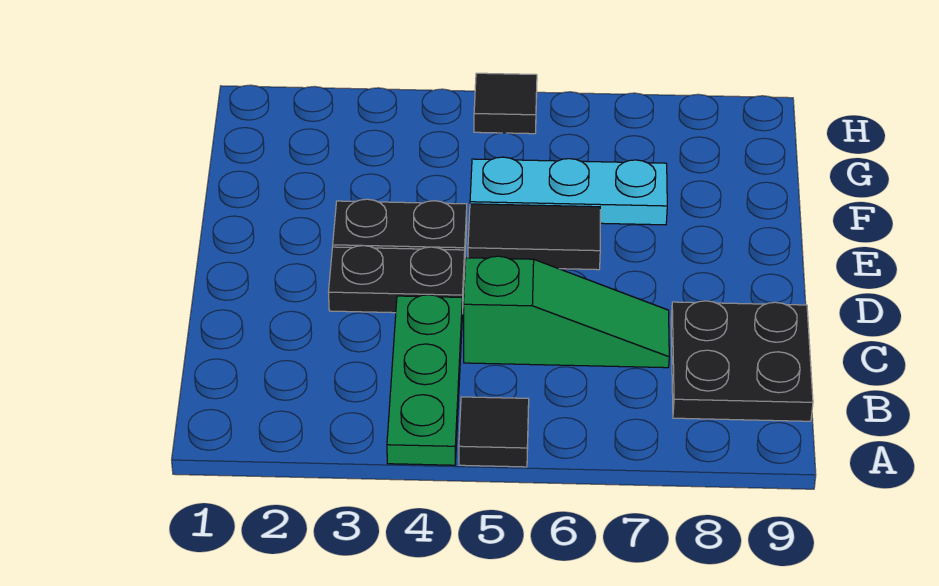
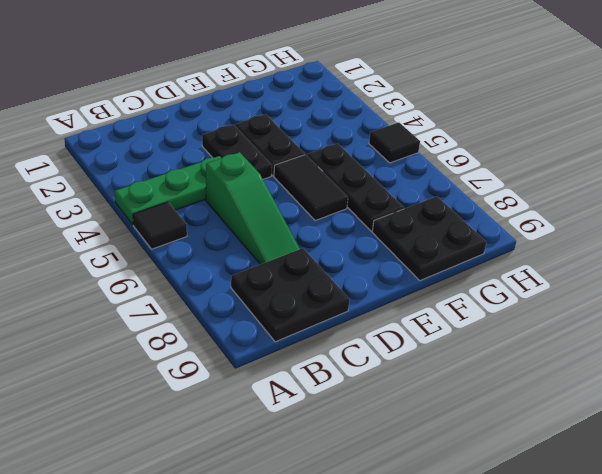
cyan 1x3 plate [470,157,667,225] -> black 1x3 plate [307,143,404,231]
none -> black 2x2 plate [372,196,486,281]

